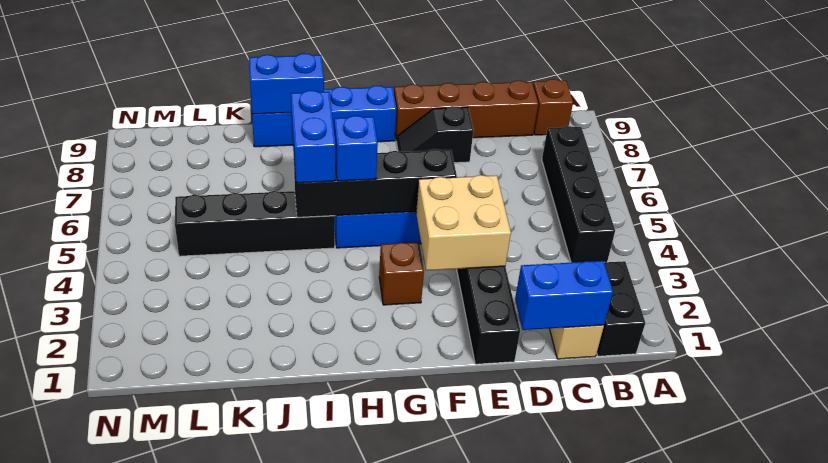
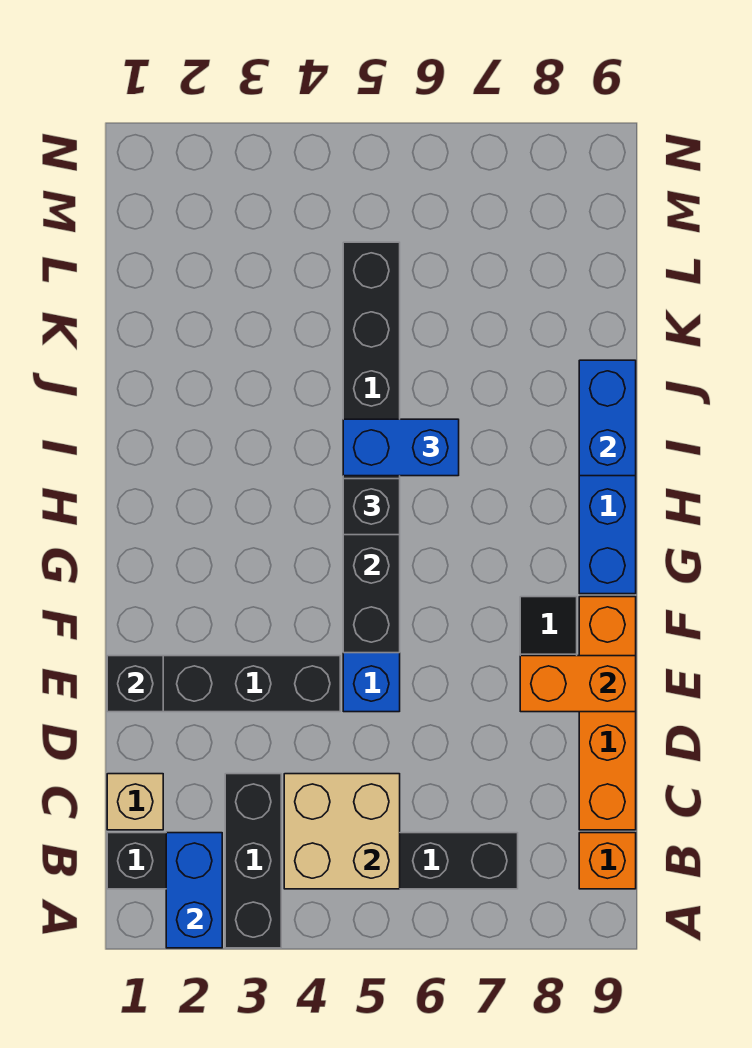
none -> black 1x3 brick [225,774,281,948]
brown 1x1 brick [533,79,573,135] -> orange 1x1 brick [579,833,636,889]
blue 1x2 brick [515,261,613,330] -> blue 1x2 brick moved to [166,833,222,948]
brown 1x4 brick [394,81,538,141] -> orange 1x4 brick [579,597,636,830]
none -> black 1x1 brick [107,656,163,712]
tan 2x2 brick [416,175,511,271] -> tan 2x2 brick moved to [284,774,400,889]
none -> orange 1x2 brick [520,656,636,712]
brown 1x1 brick [379,242,424,305] -> none
blue 1x1 brick [334,116,378,181] -> black 1x1 brick [343,479,400,535]

